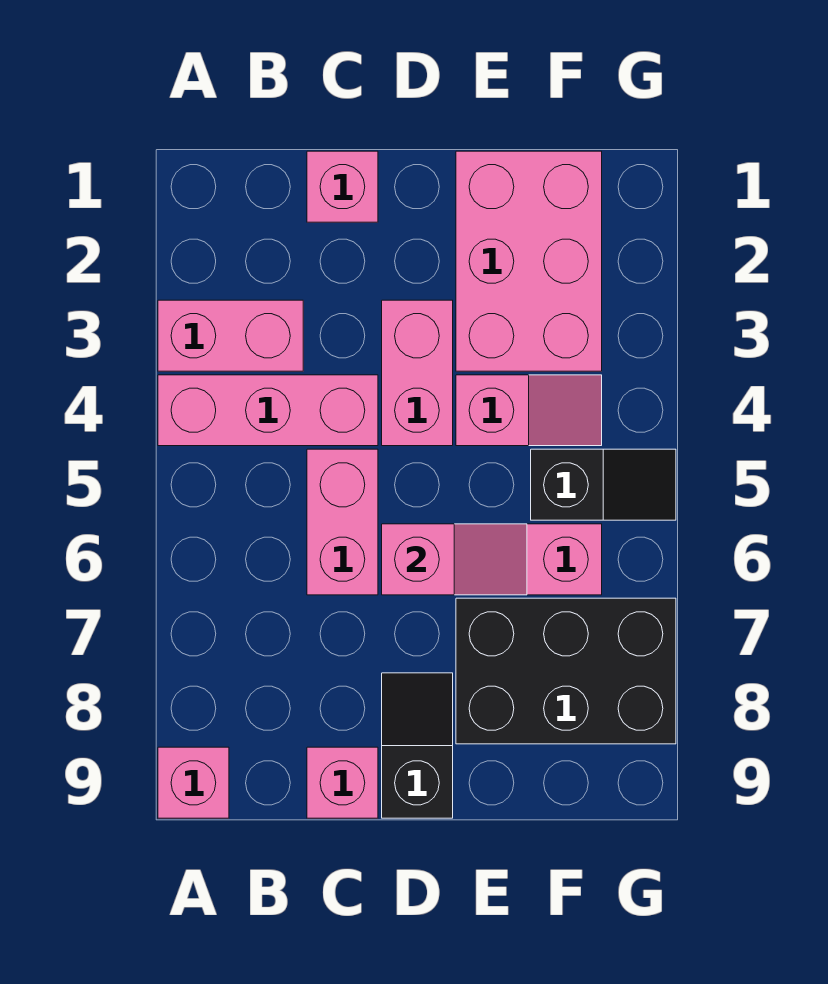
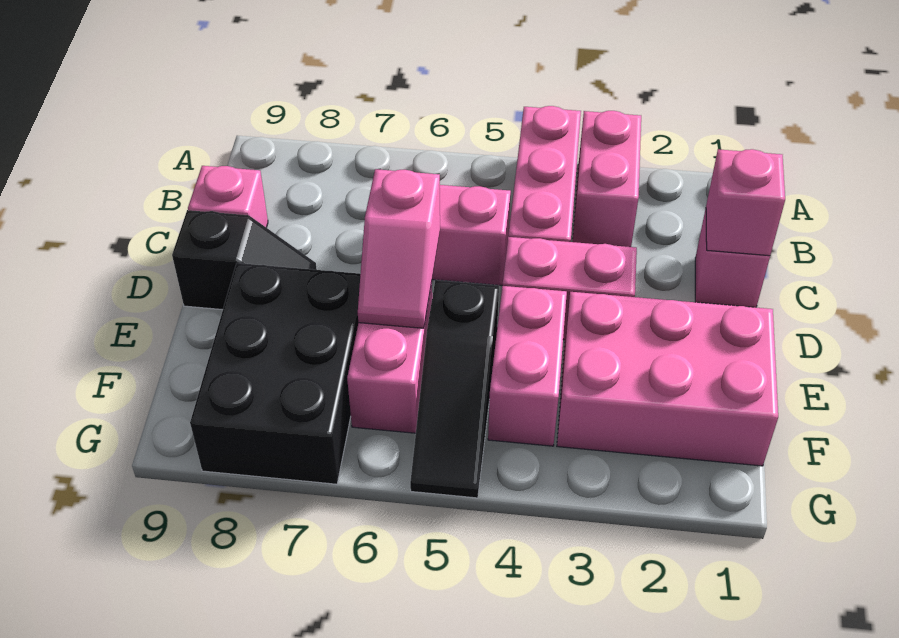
pink 1x1 brick [158,747,229,818] -> pink 1x1 brick moved to [706,149,785,256]
pink 1x2 slope [456,375,602,446] -> pink 1x2 brick [488,286,567,446]
black 1x2 slope [531,449,676,520] -> black 1x3 slope [410,280,499,498]

